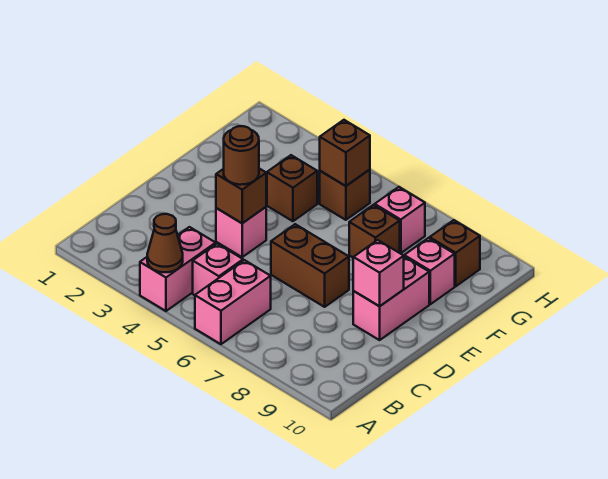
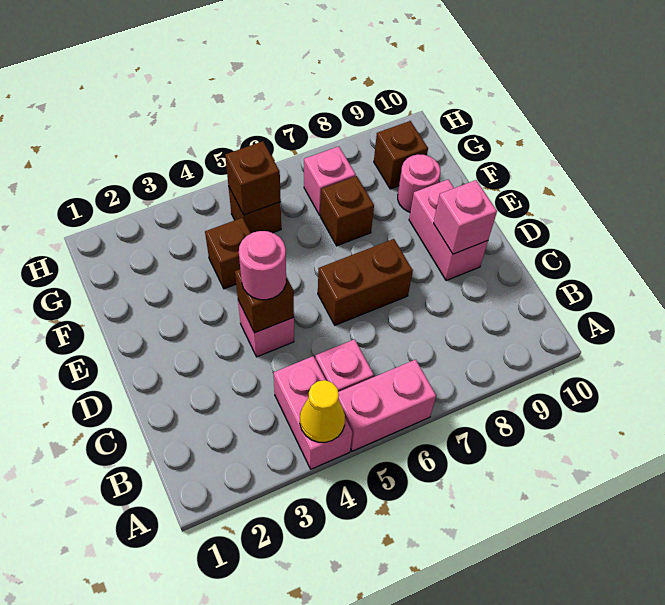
brown 1x1 cone [147,214,183,272] -> yellow 1x1 cone [300,380,345,442]
pink 1x2 brick [195,260,271,344] -> pink 1x2 brick turned to [338,359,436,451]
brown 1x1 round brick [224,126,259,185] -> pink 1x1 round brick [239,231,286,300]
pink 1x1 brick [404,238,455,304] -> pink 1x1 round brick [398,154,440,212]

